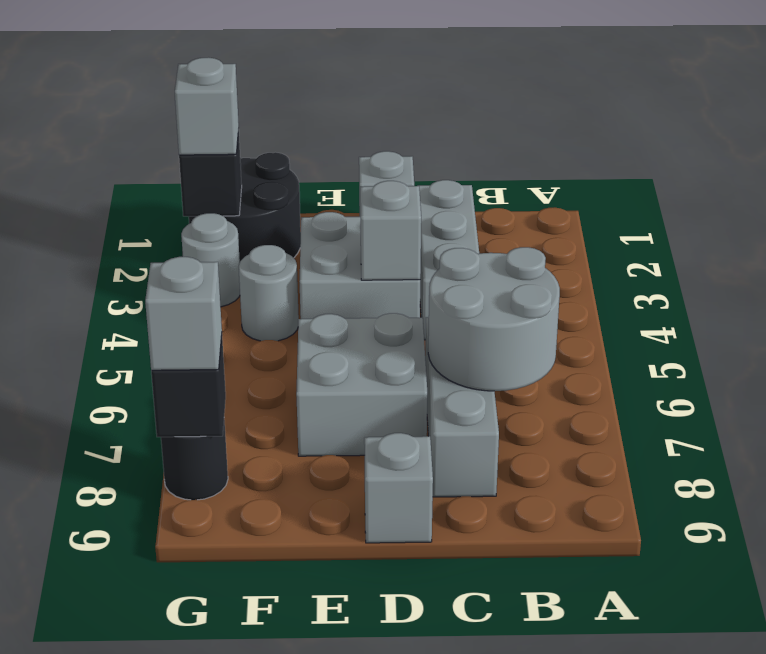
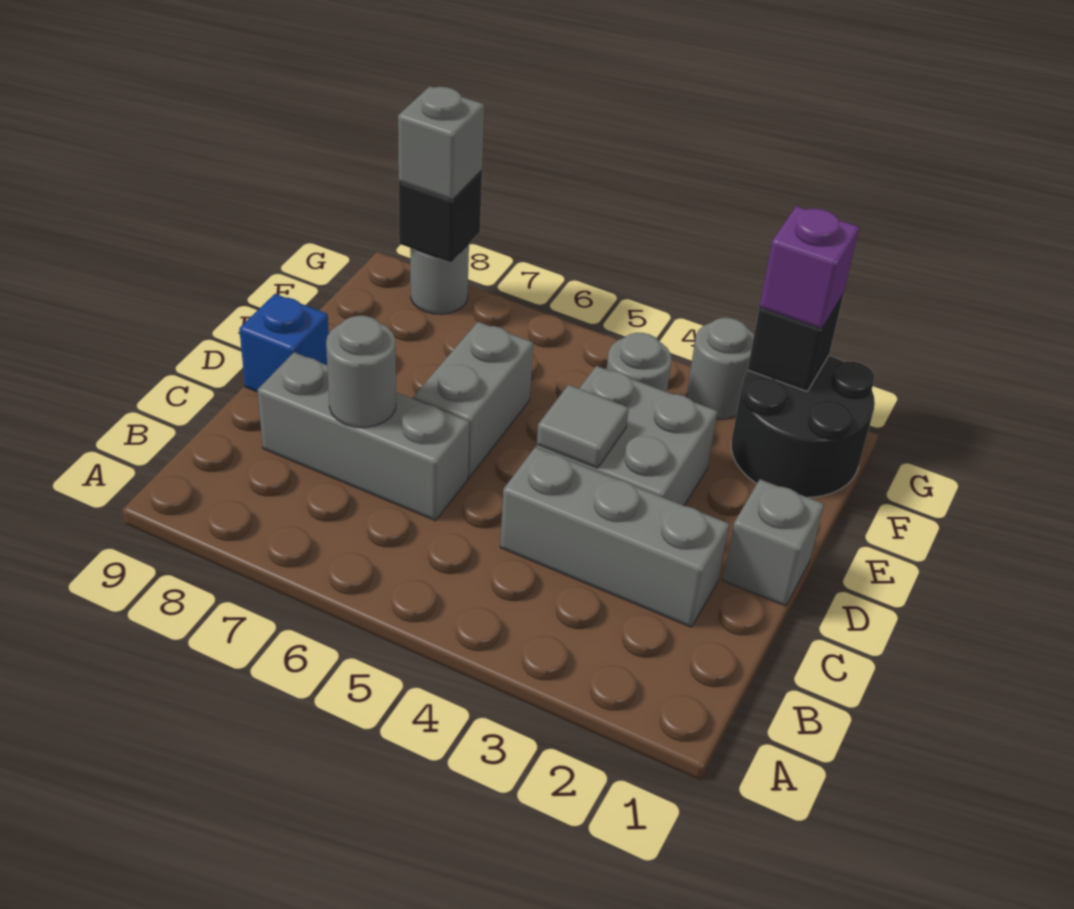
grey 2x2 round brick [428,247,560,391] -> grey 1x1 round brick [326,316,396,428]
grey 1x1 brick [360,181,421,280] -> grey 1x1 tile [537,385,629,468]
grey 2x2 brick [296,313,427,456] -> grey 1x2 brick [413,322,533,478]
grey 1x1 brick [364,433,433,543] -> blue 1x1 brick [239,294,329,392]
grey 1x1 brick [175,57,239,155] -> purple 1x1 brick [760,206,859,329]
black 1x1 round brick [161,420,228,500] -> grey 1x1 round brick [410,244,469,314]

